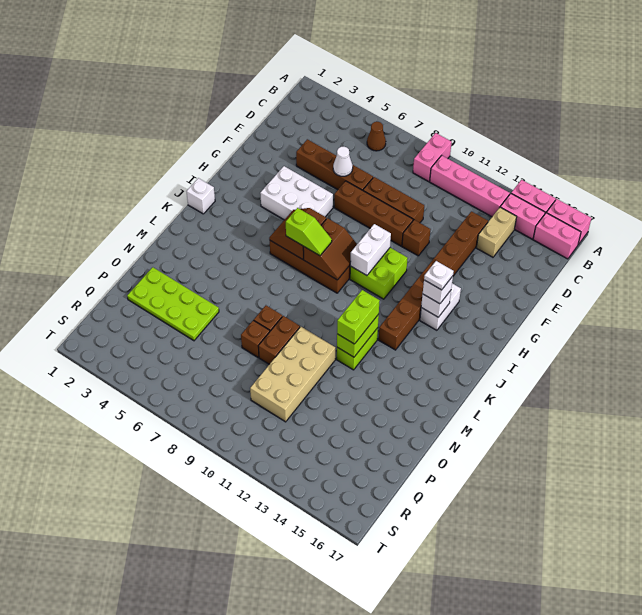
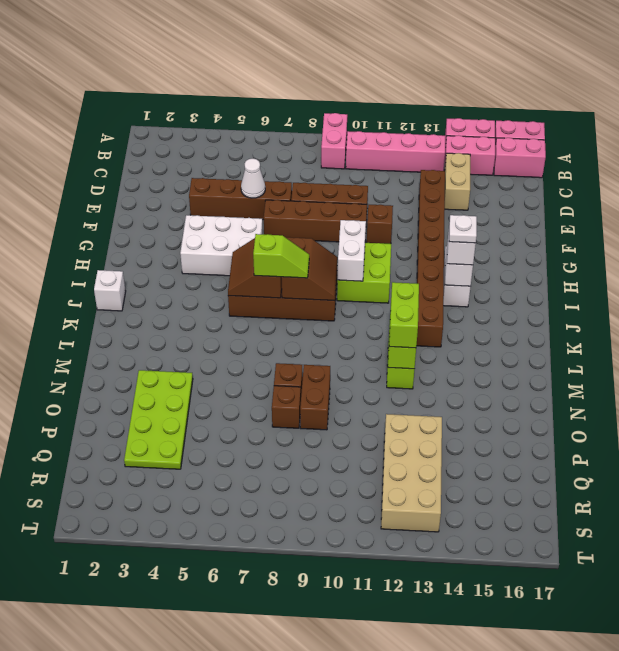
brown 1x1 cone [367,122,386,151] -> none
tan 2x4 brick [250,327,335,422] -> tan 2x4 brick moved to [381,414,442,532]
lime 2x4 plate [127,267,219,341] -> lime 2x4 plate turned to [124,370,193,469]

